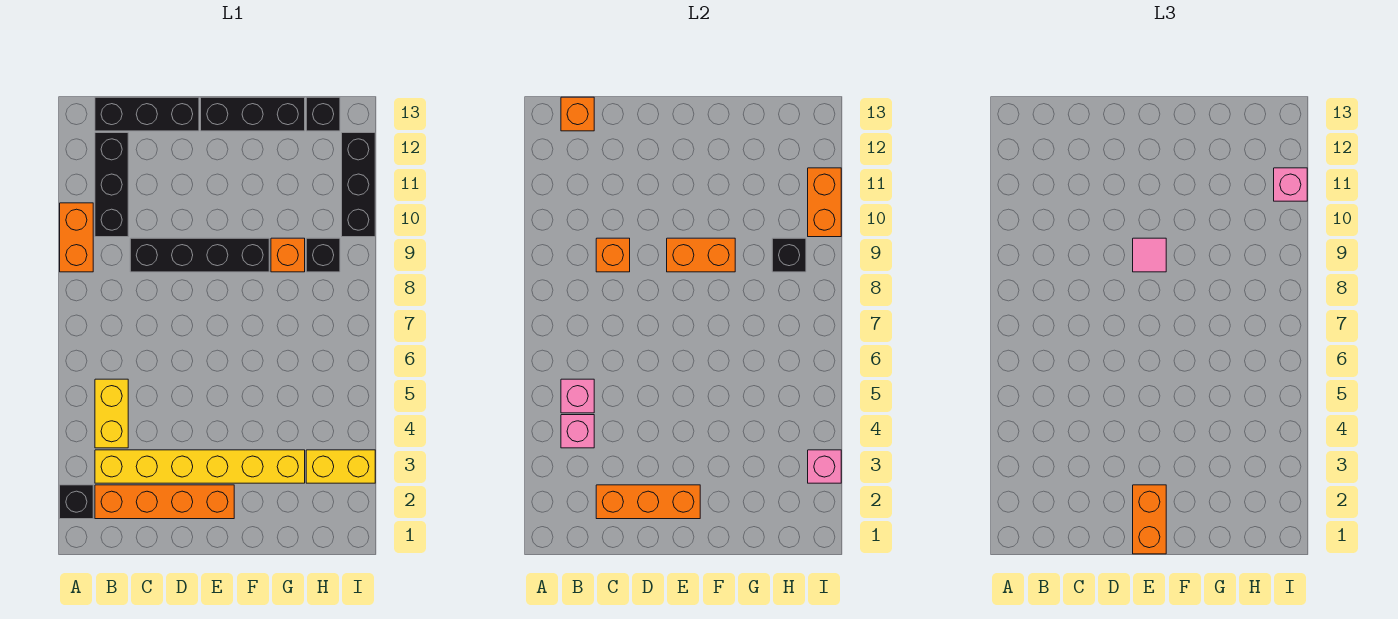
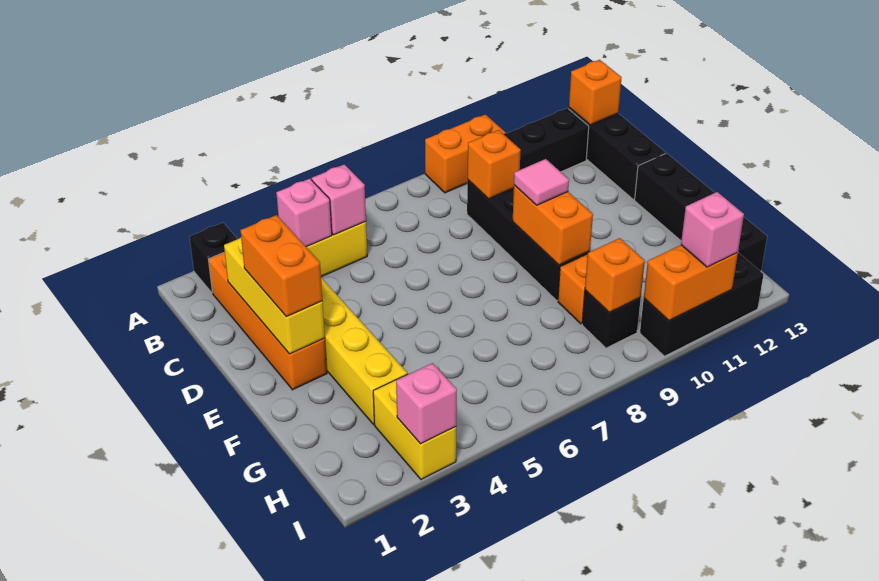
orange 1x3 brick [596,485,700,519] -> yellow 1x3 brick [224,238,325,354]
orange 1x2 brick [1133,485,1166,554] -> orange 1x2 brick turned to [240,215,322,317]
black 1x1 brick [772,238,806,272] -> orange 1x1 brick [585,238,645,312]

